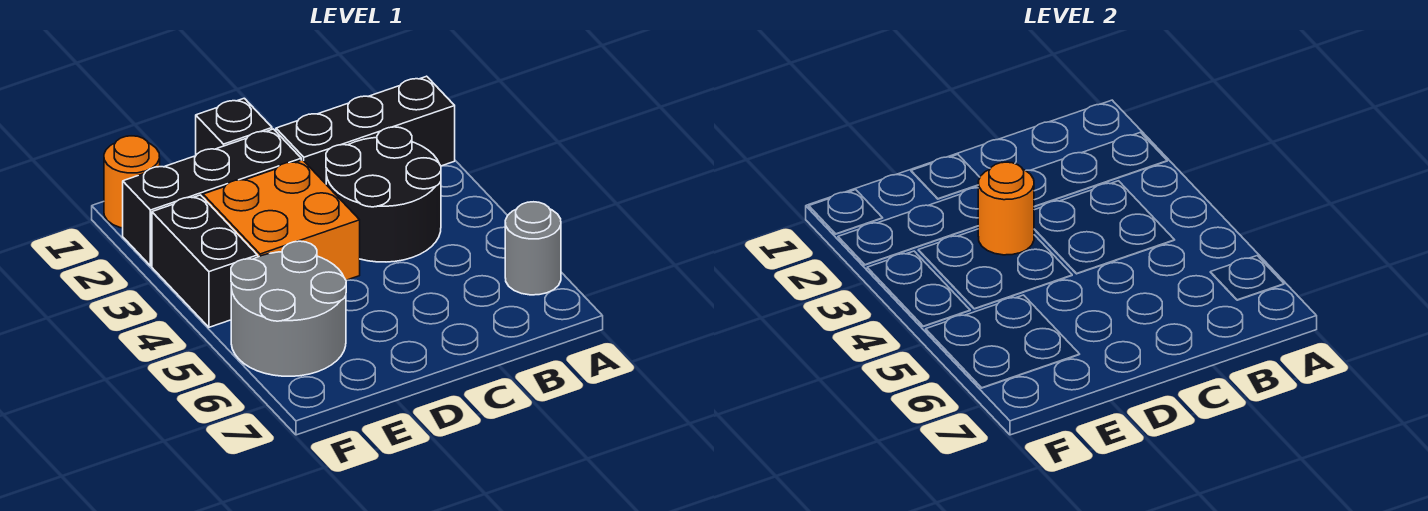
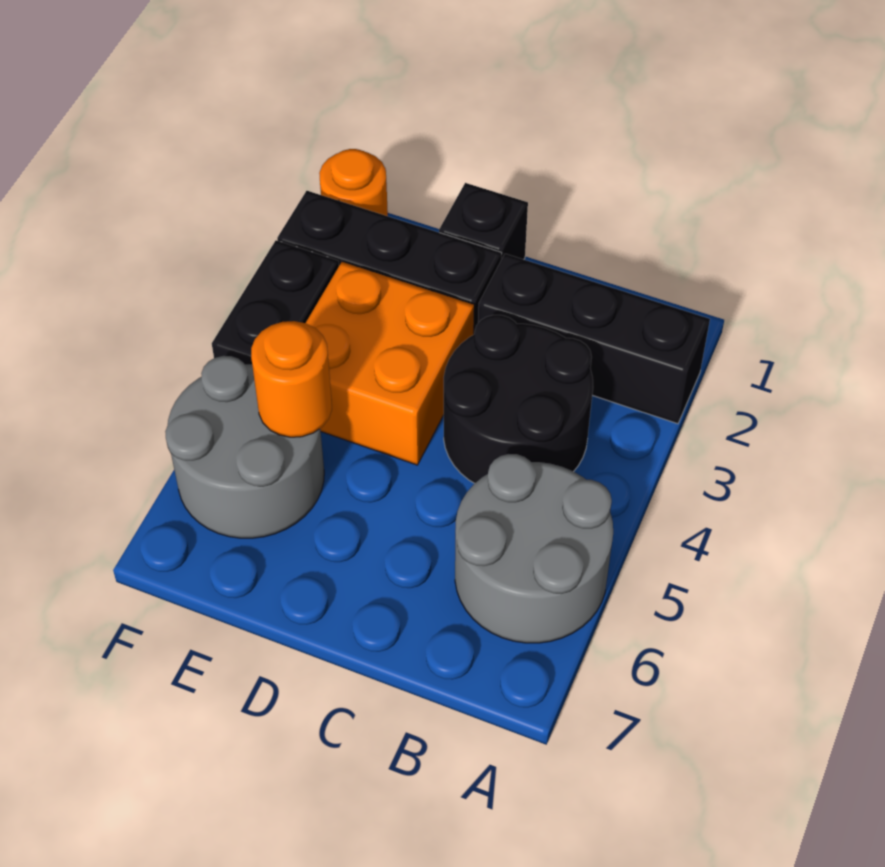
grey 1x1 round brick [505,202,561,295] -> grey 2x2 round brick [455,454,613,643]
orange 1x1 round brick [978,162,1034,255] -> orange 1x1 round brick moved to [251,321,332,437]

